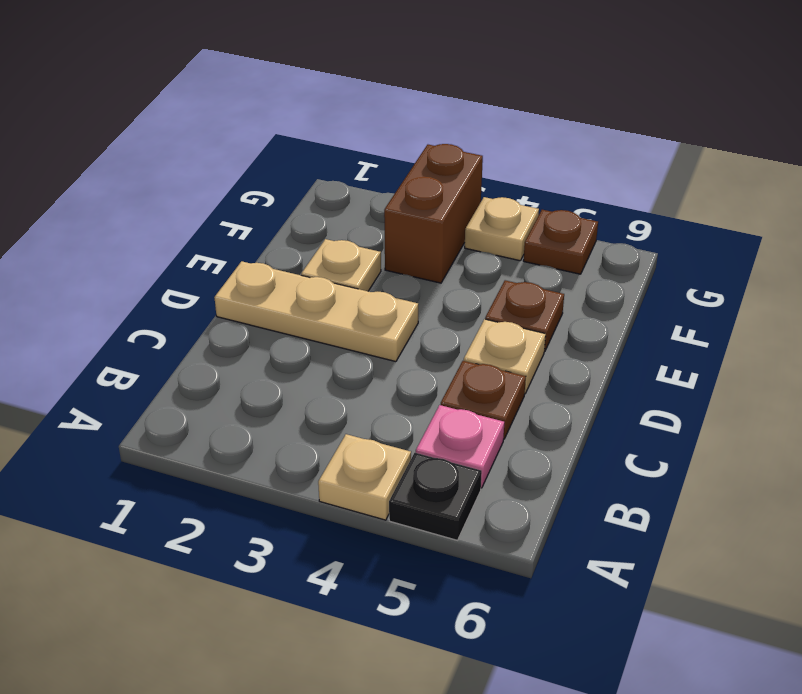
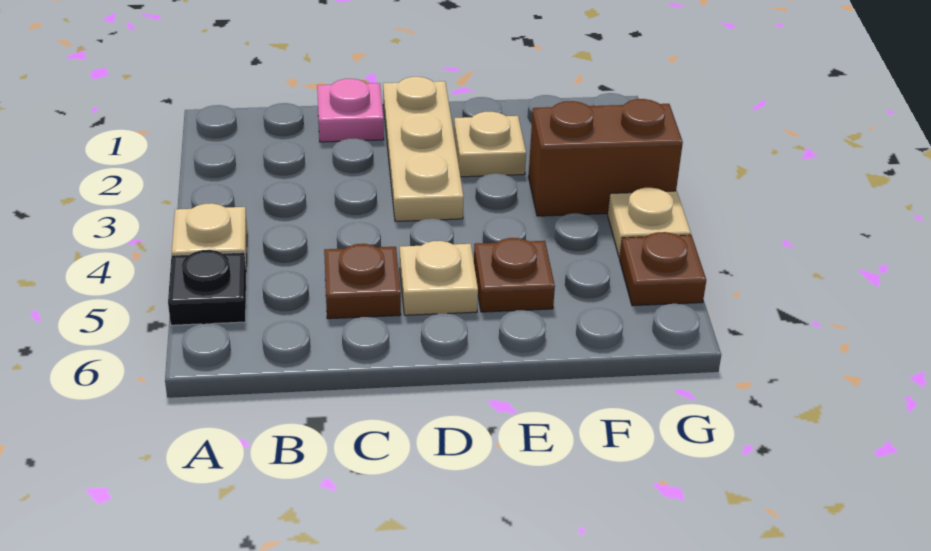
pink 1x1 plate [416,405,505,488] -> pink 1x1 plate moved to [317,79,384,142]

